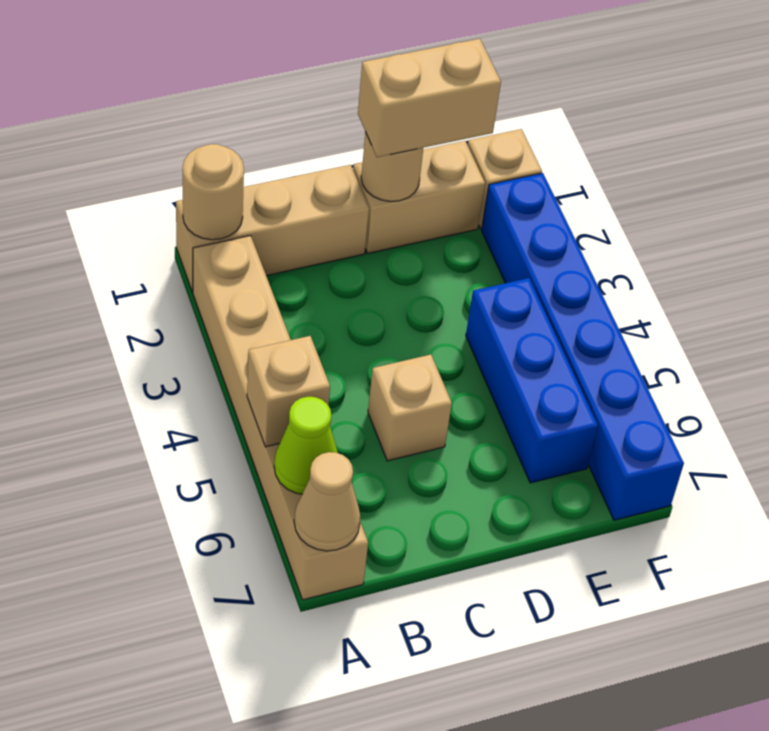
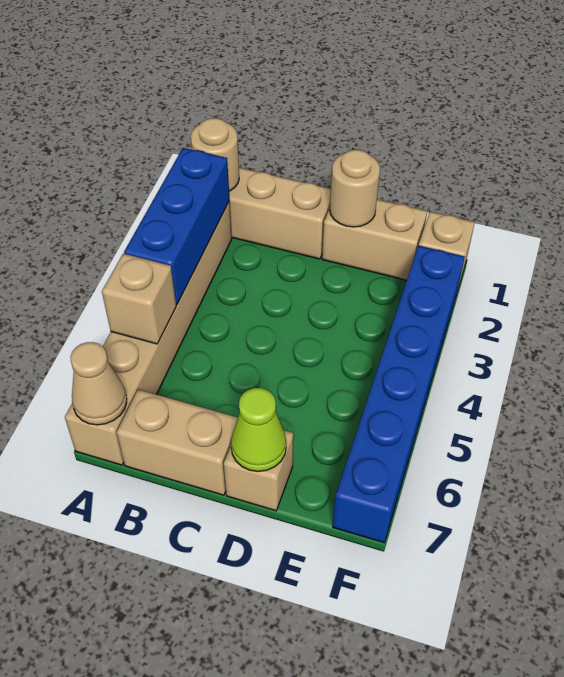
lime 1x1 cone [274,397,338,494] -> lime 1x1 cone moved to [231,388,286,472]
tan 1x1 brick [368,355,452,461] -> tan 1x1 brick moved to [224,430,293,511]
tan 1x2 brick [358,39,501,157] -> tan 1x2 brick moved to [117,390,238,495]
blue 1x3 brick [466,278,598,483] -> blue 1x3 brick moved to [124,148,230,304]

